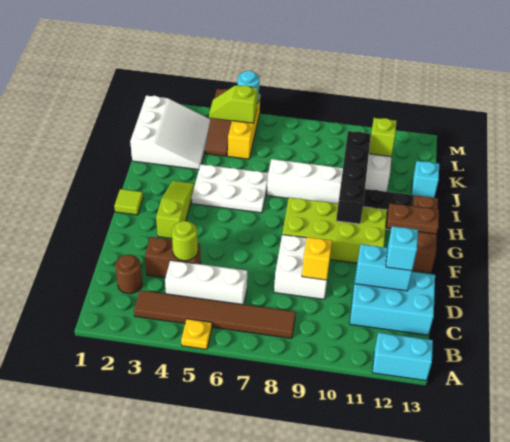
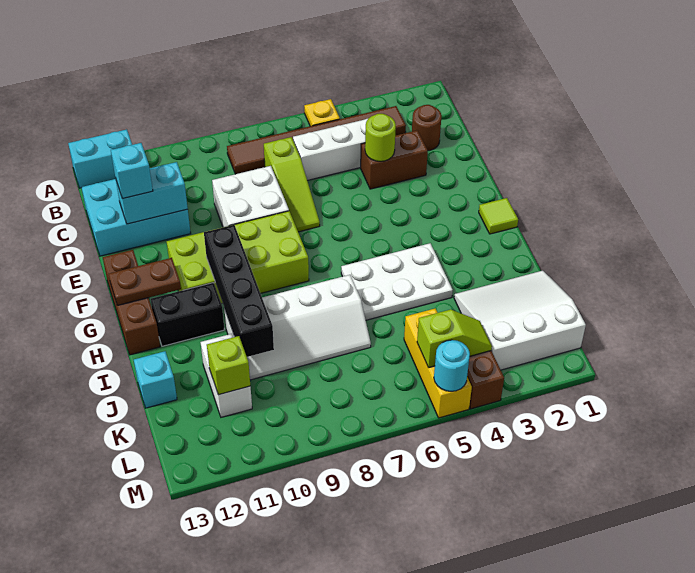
yellow 1x1 brick [302,237,332,280] -> none
lime 1x3 slope [156,181,195,238] -> lime 1x3 slope moved to [264,137,320,232]
white 3x3 slope [130,96,210,170] -> white 3x3 slope turned to [454,271,586,370]

